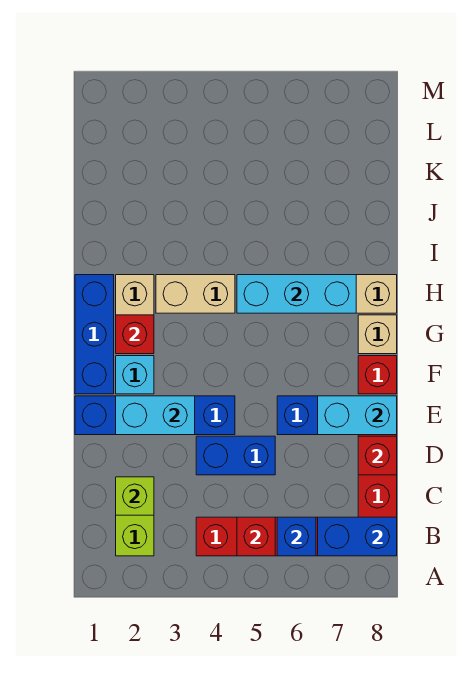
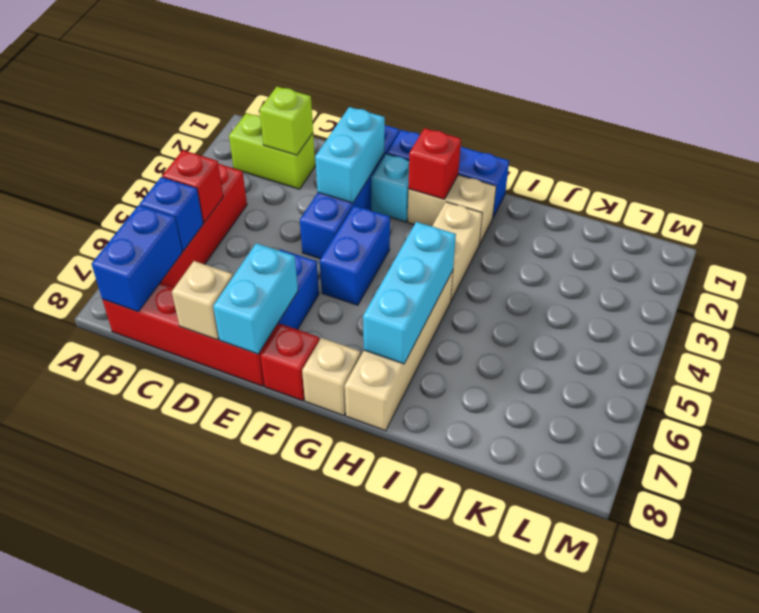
blue 1x2 brick [196,436,275,475] -> blue 1x2 brick moved to [320,206,390,305]
red 1x1 brick [358,436,397,475] -> tan 1x1 brick [172,261,233,340]

